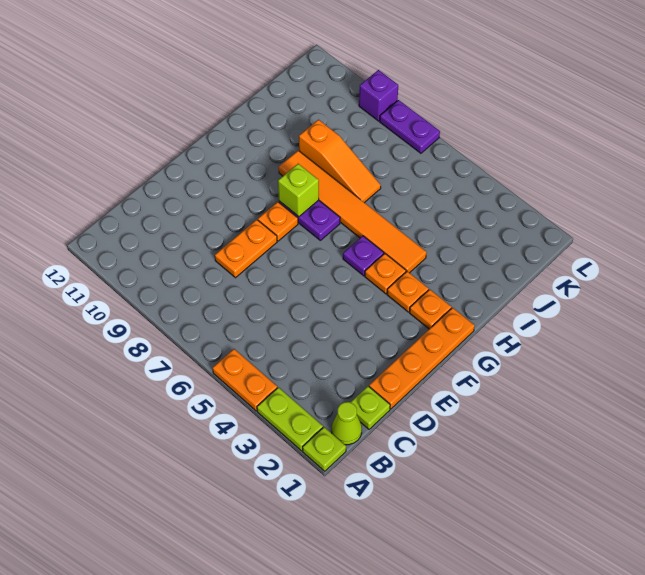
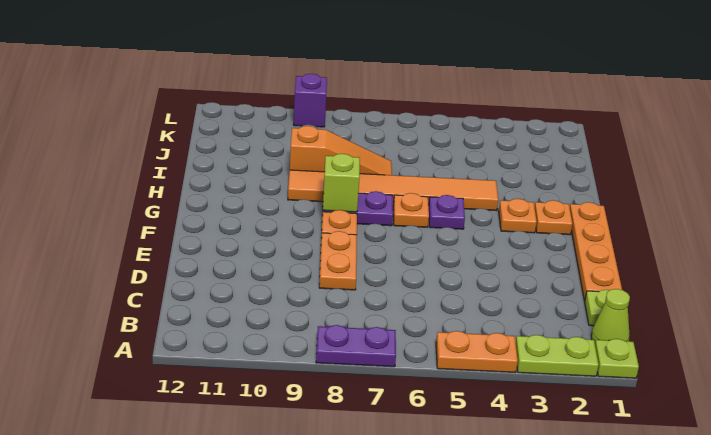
orange 1x1 plate [365,254,406,294] -> orange 1x1 plate moved to [393,193,429,227]
purple 1x2 plate [380,100,440,153] -> purple 1x2 plate moved to [316,325,396,367]

